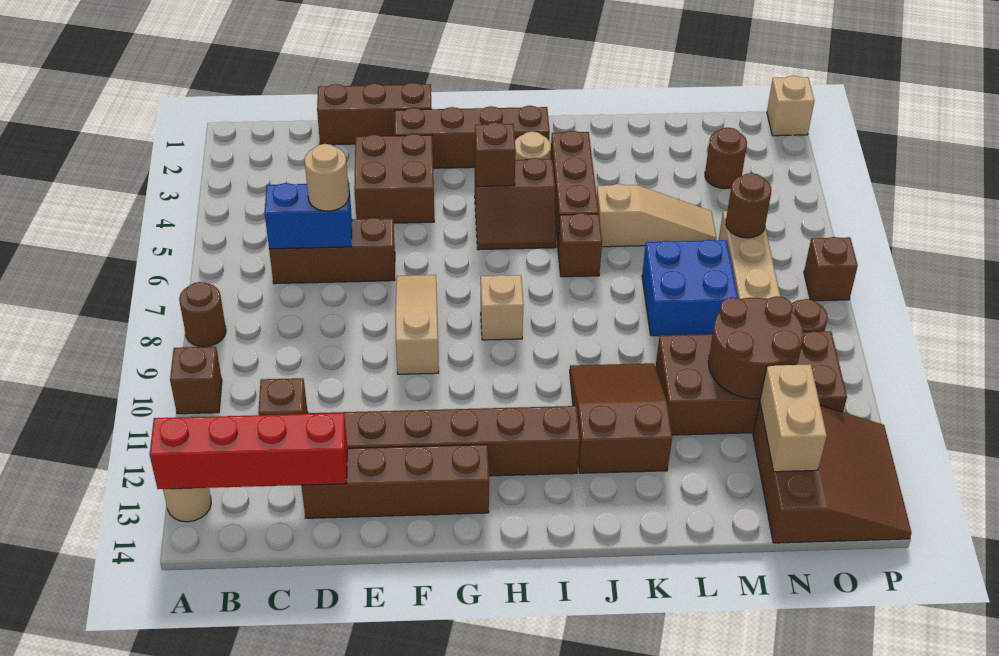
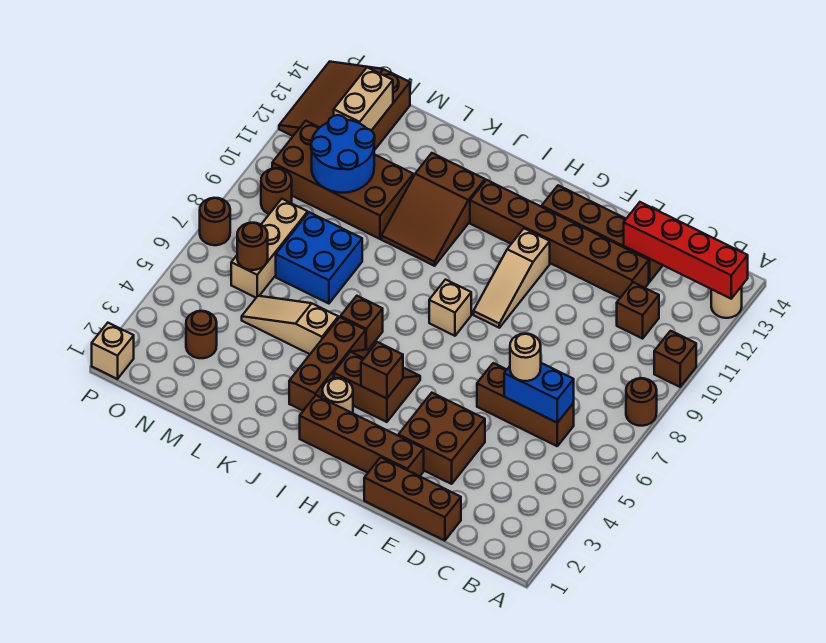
tan 1x3 slope [396,275,439,374] -> tan 1x3 slope moved to [474,229,550,328]
brown 2x2 round brick [708,296,804,399] -> blue 2x2 round brick [311,115,375,193]
brown 1x1 brick [804,237,858,301] -> brown 1x1 round brick [200,198,230,245]

